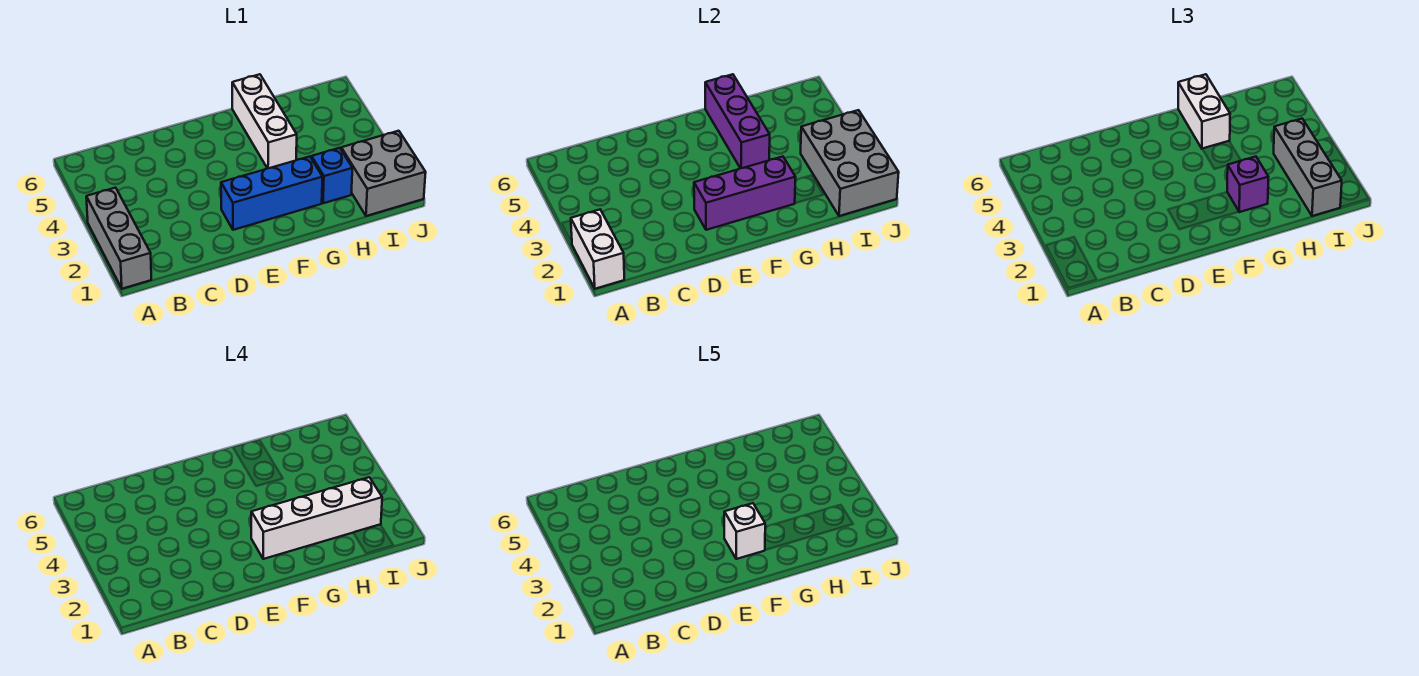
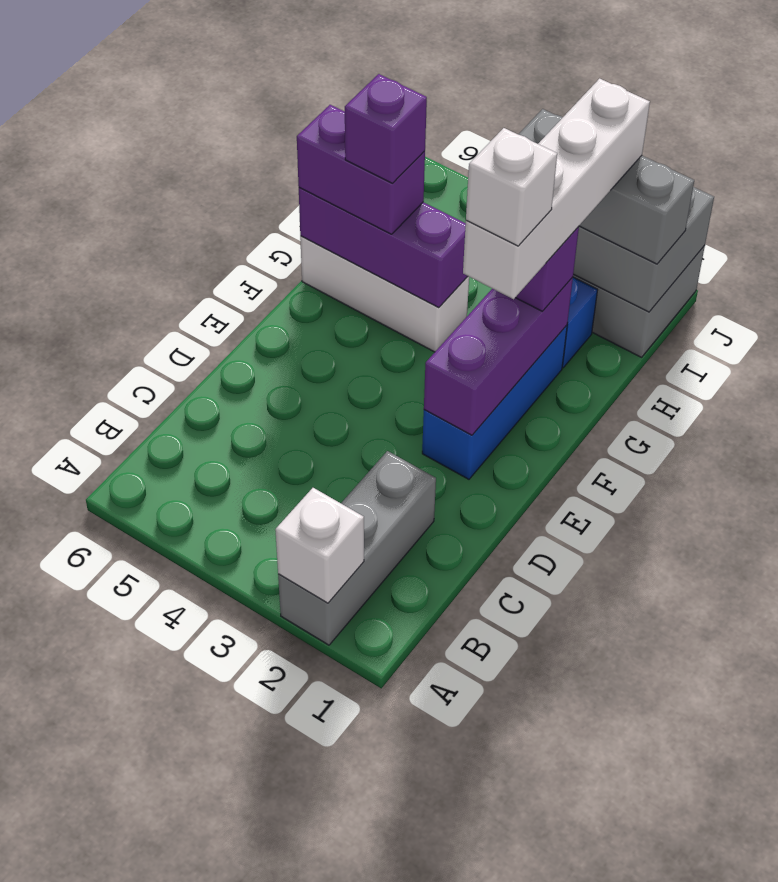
grey 1x3 brick [86,188,151,289] -> grey 1x3 brick turned to [278,451,436,645]
white 1x2 brick [571,210,624,289] -> white 1x1 brick [275,488,364,603]
white 1x2 brick [1178,74,1230,149] -> purple 1x2 brick [297,105,425,234]
none -> purple 1x1 brick [345,74,427,183]

